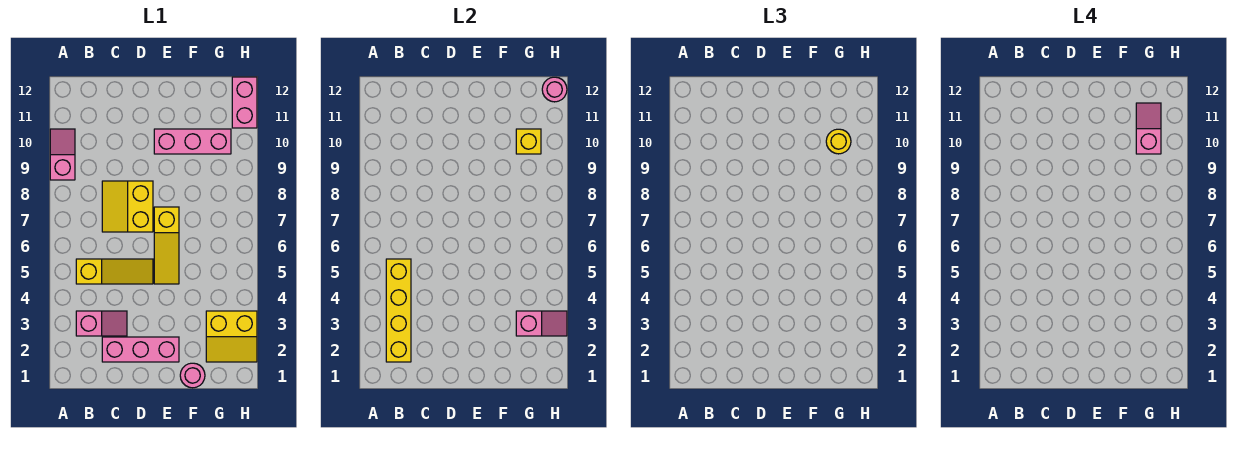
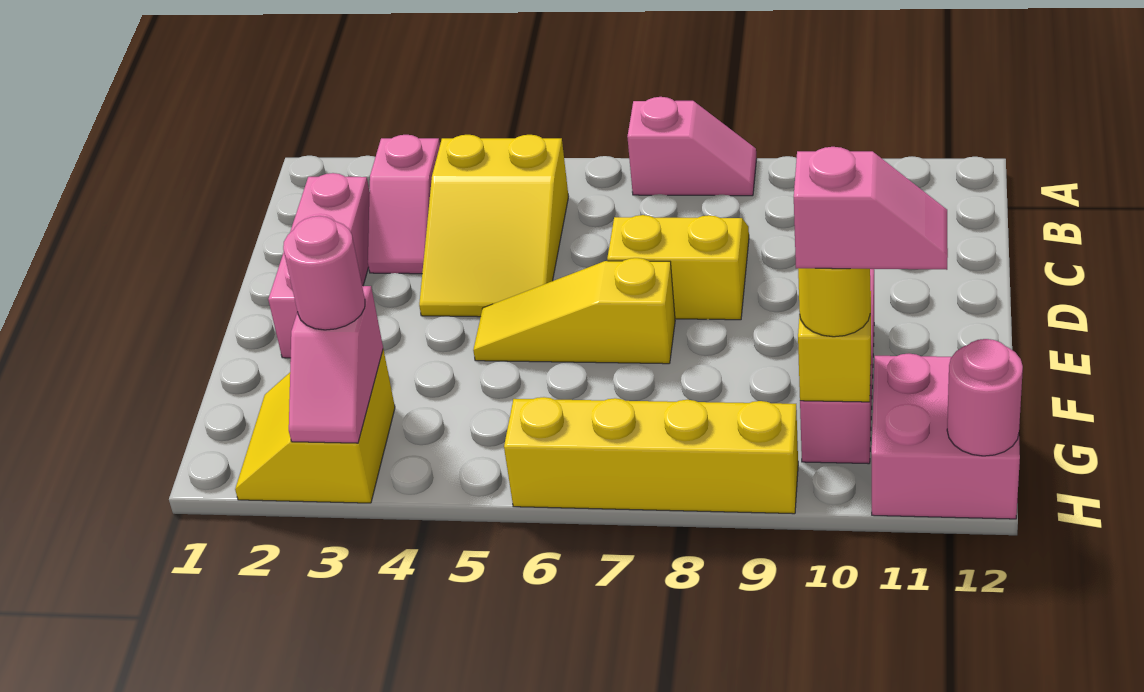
pink 1x2 slope [50,129,75,180] -> pink 1x2 slope moved to [627,97,757,196]
yellow 1x4 brick [386,259,411,362] -> yellow 1x4 brick moved to [504,397,798,514]
yellow 1x3 slope [76,259,153,284] -> yellow 2x3 slope [419,135,569,317]
pink 1x1 round brick [180,363,205,388] -> pink 1x1 round brick moved to [283,216,365,330]
pink 1x2 brick [232,77,257,128] -> pink 2x2 brick [872,354,1020,519]

